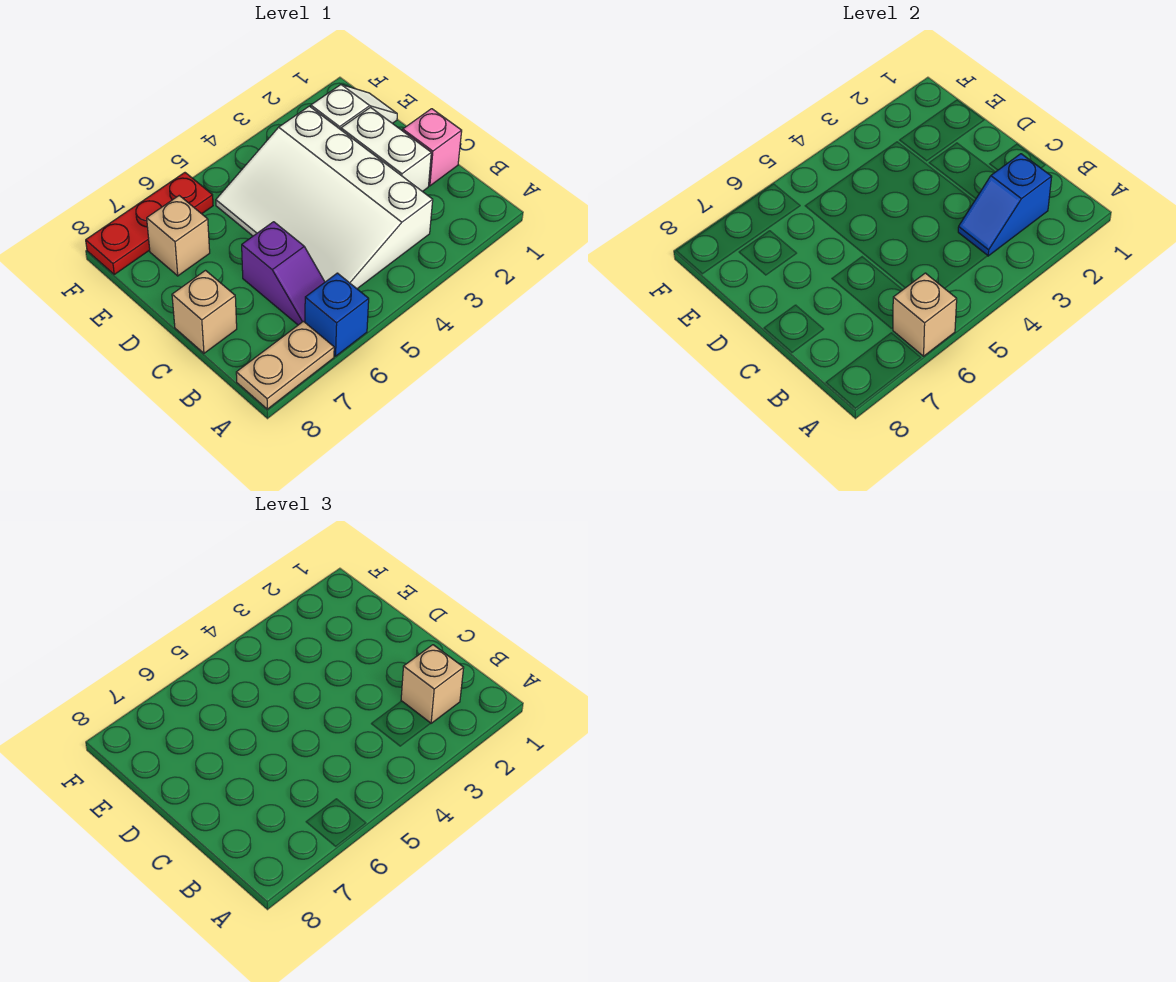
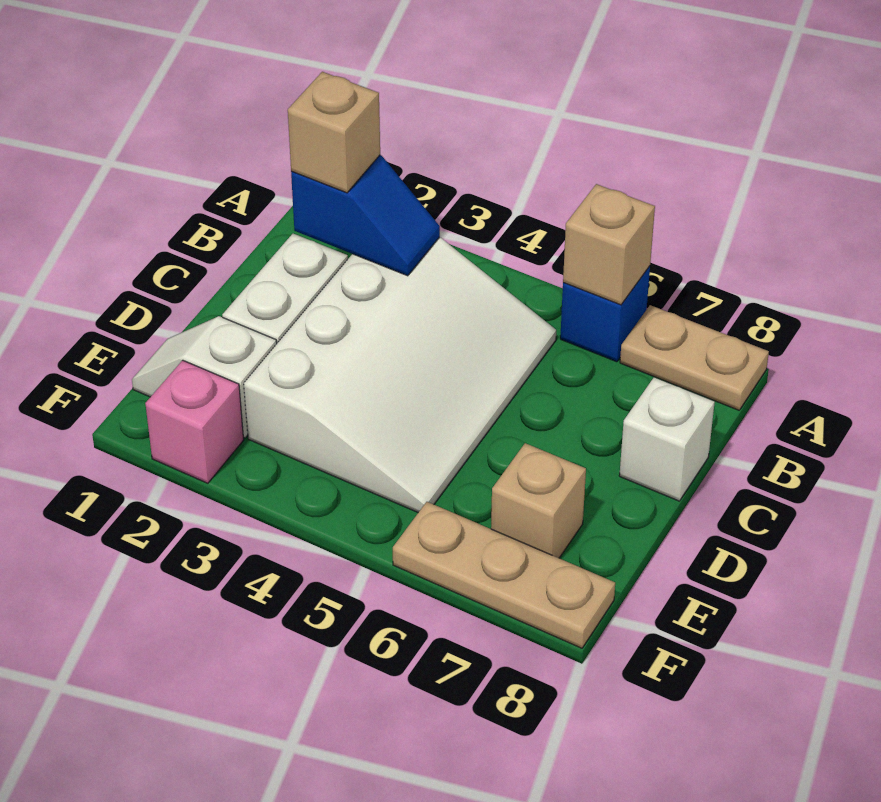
purple 1x2 slope [242,222,325,325] -> none
pink 1x1 brick [403,109,462,186] -> pink 1x1 brick moved to [145,360,244,483]
tan 1x1 brick [172,271,237,353] -> white 1x1 brick [619,377,715,501]
red 1x3 plate [86,173,213,274] -> tan 1x3 plate [393,502,615,648]

